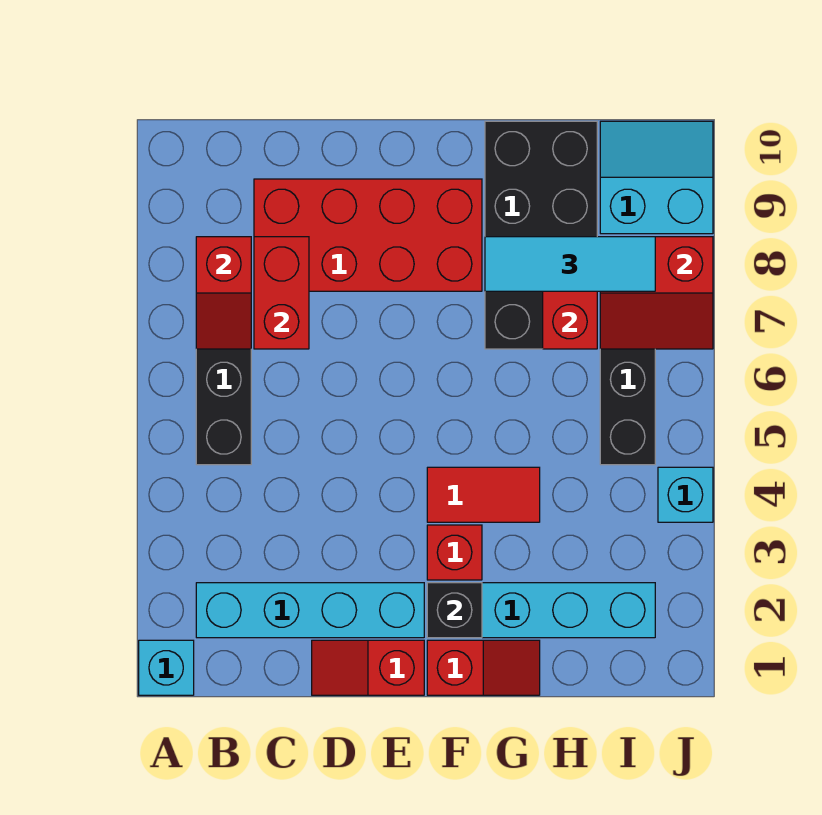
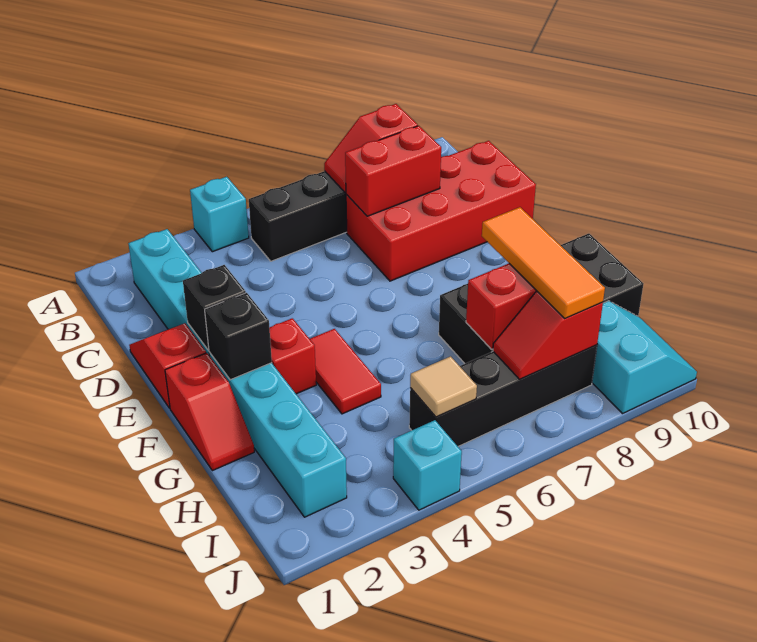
cyan 1x1 brick [139,640,194,695] -> cyan 1x1 brick moved to [190,177,249,252]
red 2x4 brick [254,179,482,291] -> red 2x4 brick turned to [346,141,536,281]
none -> black 1x1 brick [183,265,246,350]
cyan 1x3 tile [485,237,655,291] -> orange 1x3 tile [482,207,605,318]
none -> tan 1x1 tile [410,356,477,417]
red 2x2 slope [600,237,713,349] -> red 1x2 slope [493,292,603,379]

